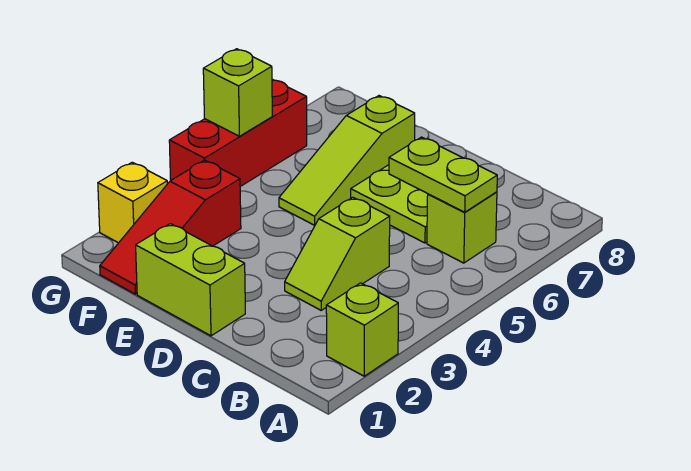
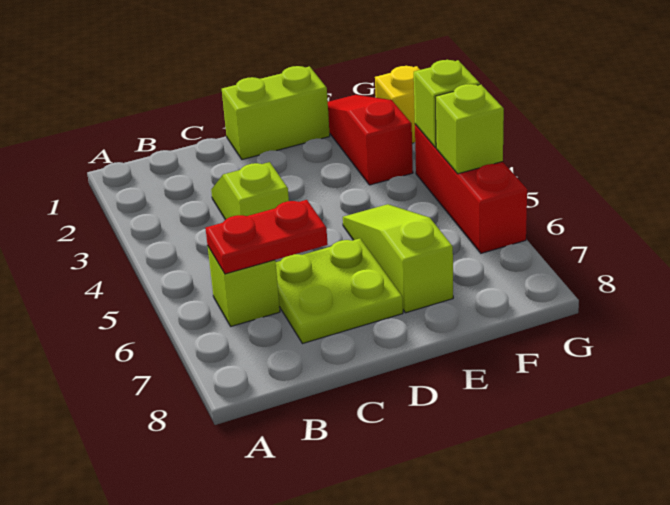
lime 1x1 brick [326,283,398,376] -> lime 1x1 brick moved to [414,60,480,147]
lime 1x2 plate [389,137,497,212] -> red 1x2 plate [206,200,328,274]

